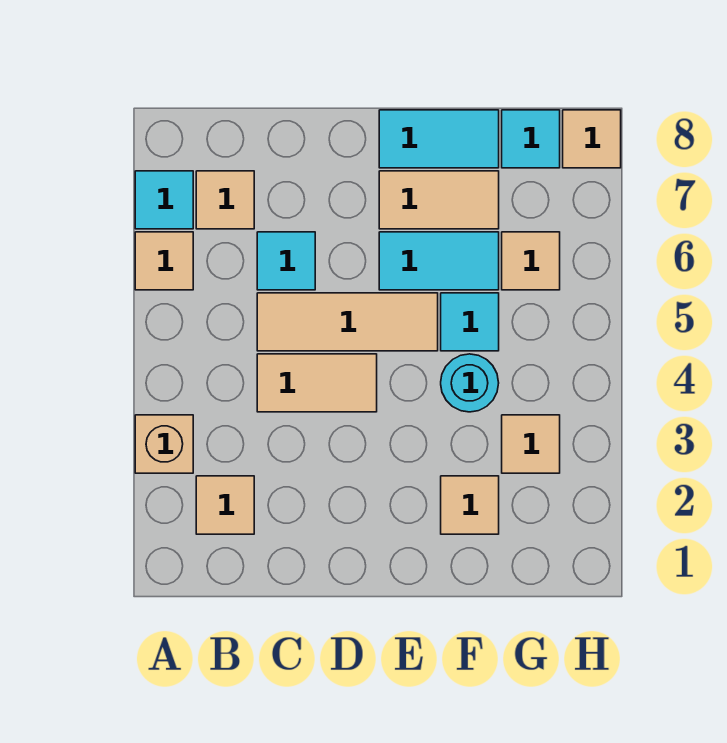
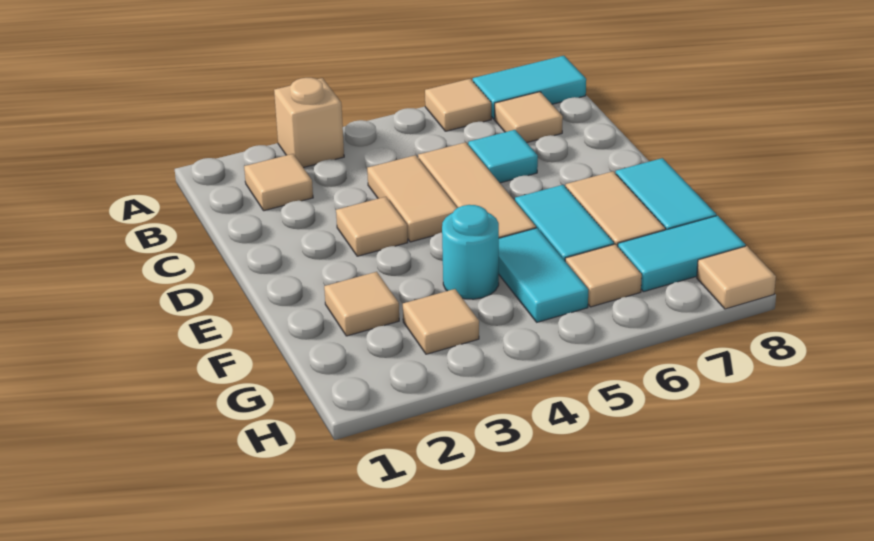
cyan 1x1 tile [135,171,193,229] -> cyan 1x2 tile [473,56,586,119]
none -> tan 1x1 tile [336,197,408,256]
cyan 1x1 tile [441,293,499,351] -> cyan 1x2 tile [499,228,588,322]
cyan 1x1 tile [502,110,560,168] -> cyan 1x2 tile [618,216,745,292]

